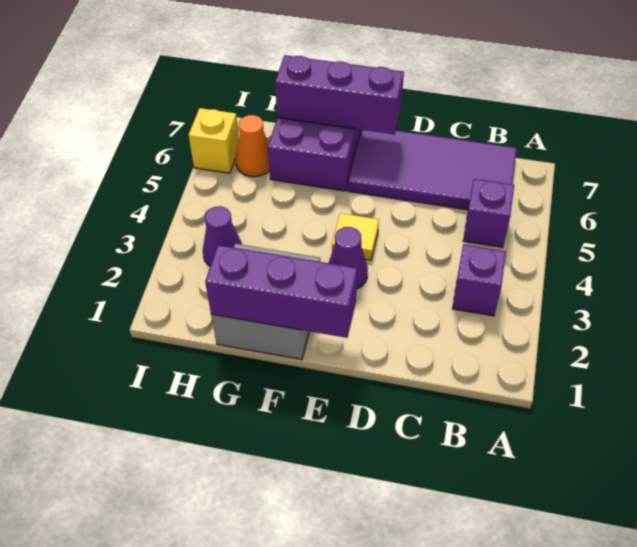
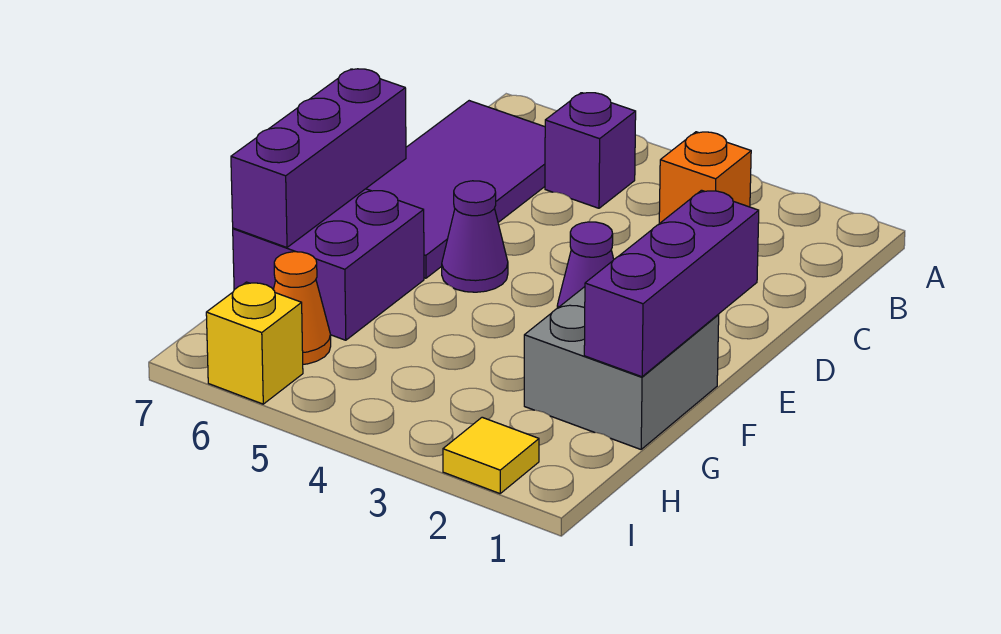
purple 1x1 brick [452,245,506,316] -> orange 1x1 brick [659,132,751,224]
yellow 1x1 tile [332,213,379,260] -> yellow 1x1 tile moved to [443,417,539,494]
purple 1x1 cone [203,206,242,266] -> purple 1x1 cone moved to [442,181,508,292]

